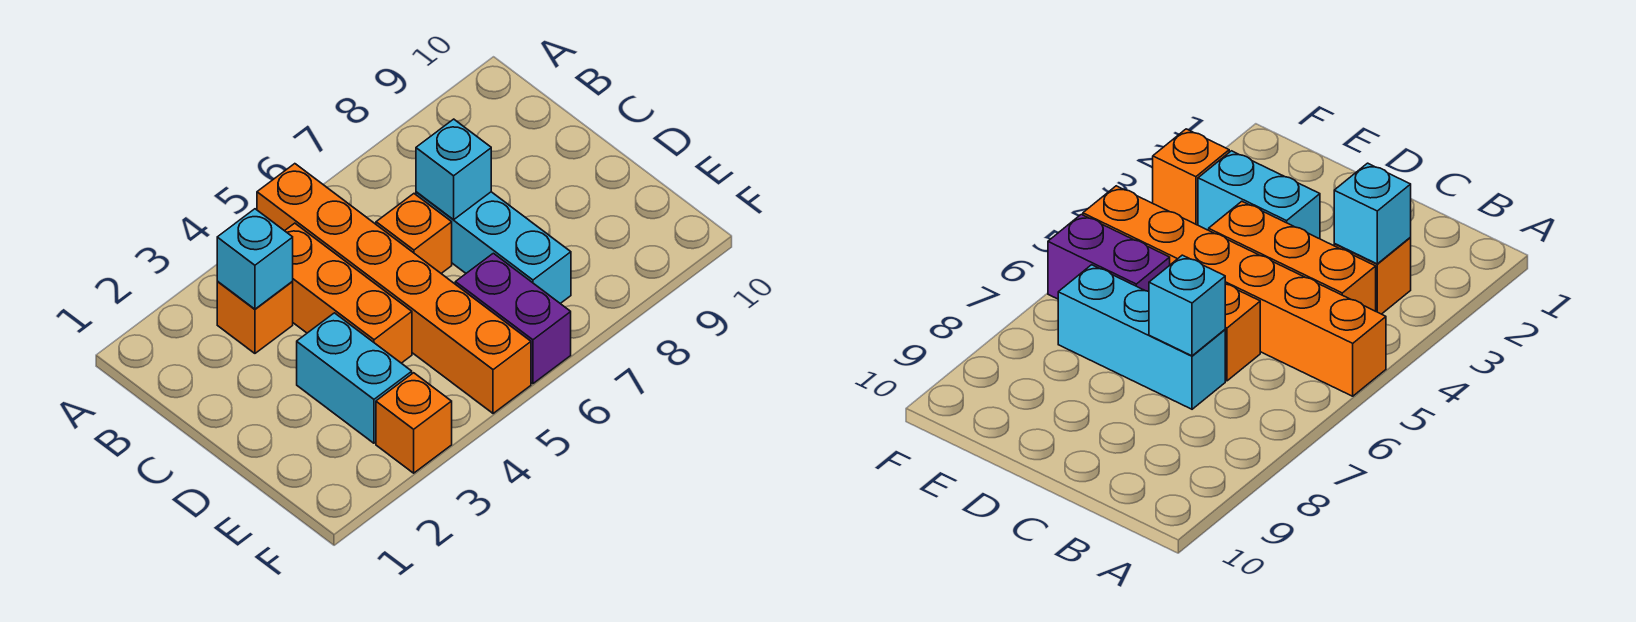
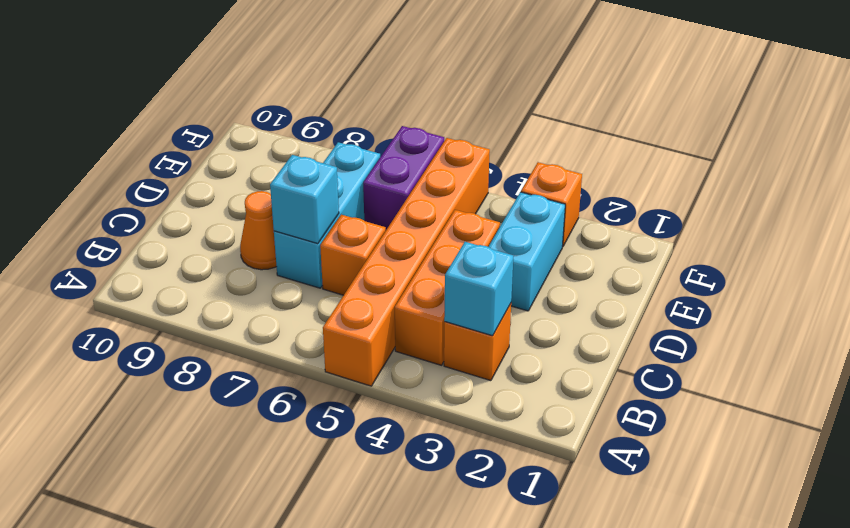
none -> orange 1x1 cone [240,191,277,270]

